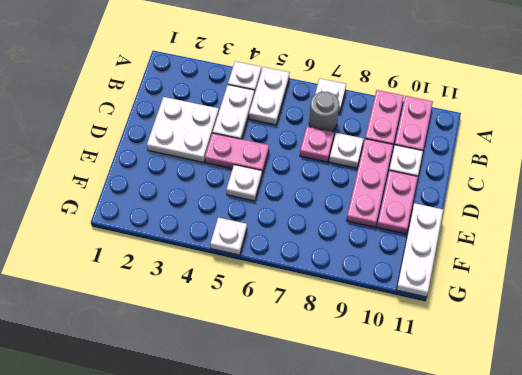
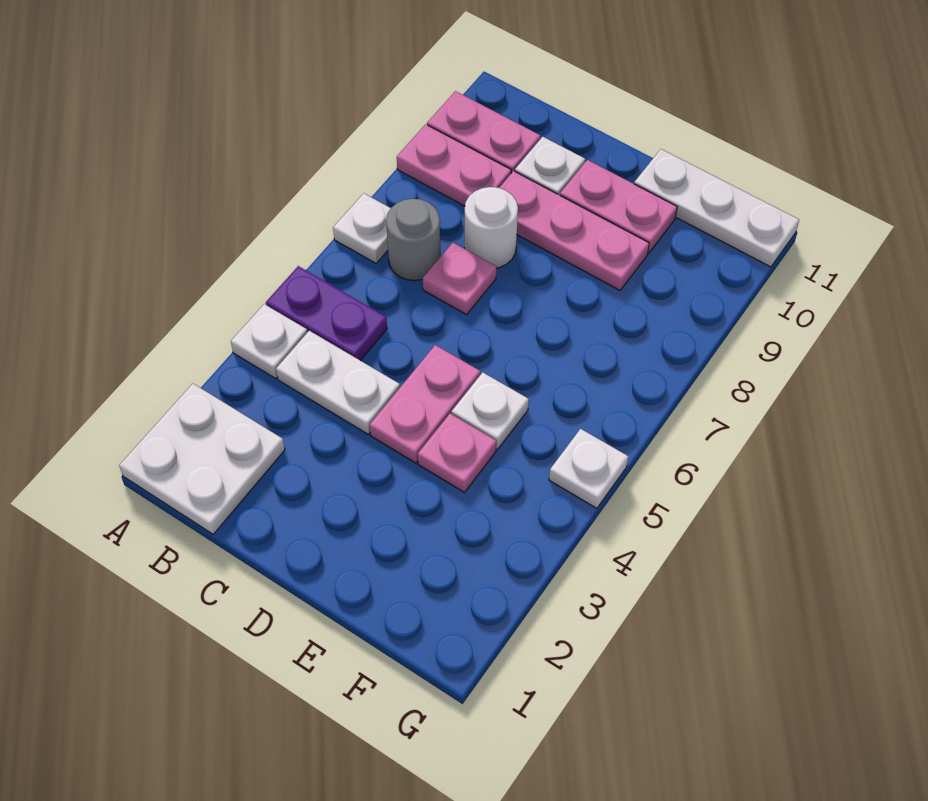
white 1x2 plate [249,67,289,125] -> purple 1x2 plate [266,266,387,361]
white 2x2 plate [147,97,219,162] -> white 2x2 plate moved to [119,384,285,534]
white 1x1 plate [329,133,363,168] -> white 1x1 round brick [465,187,518,268]
none -> pink 1x1 plate [418,414,496,492]

